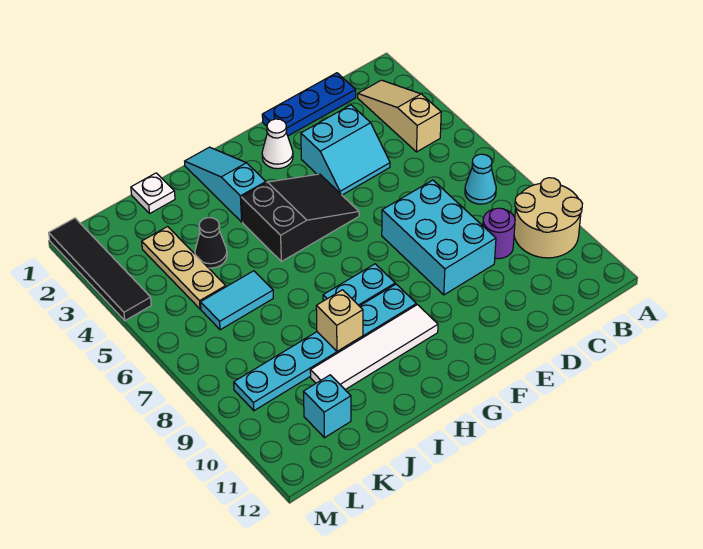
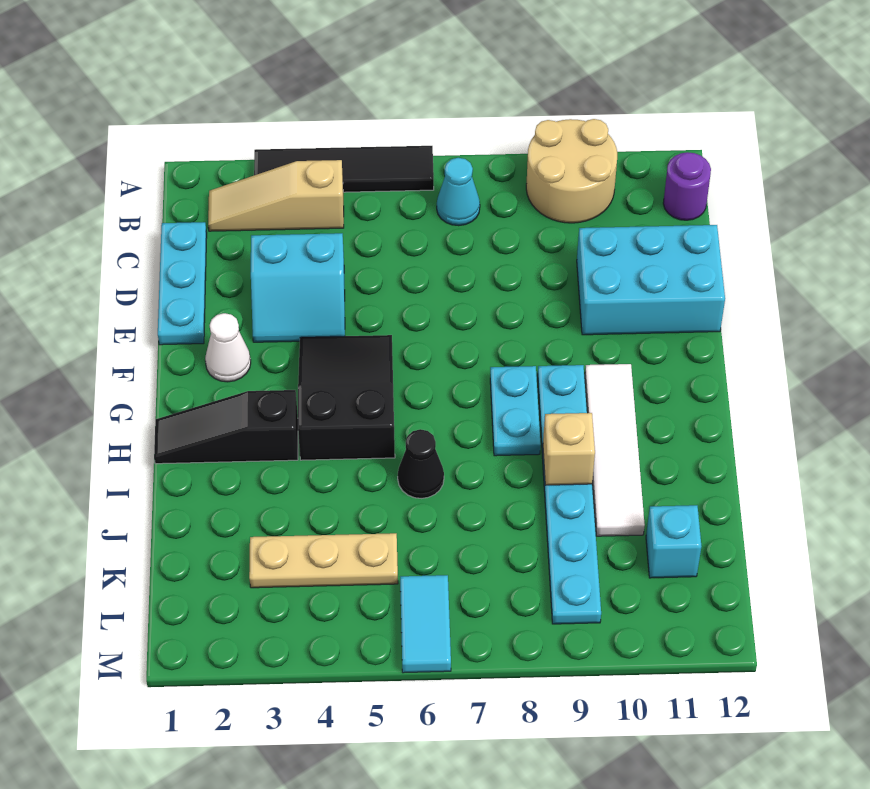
blue 1x3 plate [262,73,356,136] -> cyan 1x3 plate [158,222,207,345]
purple 1x1 round brick [483,208,515,259] -> purple 1x1 round brick moved to [663,152,711,220]
cyan 2x2 slope [301,105,390,195] -> cyan 2x2 slope turned to [251,233,345,342]
cyan 2x3 brick [382,180,496,295] -> cyan 2x3 brick moved to [577,225,725,335]
cyan 1x3 slope [185,147,266,222] -> black 1x3 slope [154,390,298,464]
white 1x1 plate [131,173,175,213] -> none
black 1x1 cone [195,218,227,268] -> black 1x1 cone moved to [398,429,444,498]
cyan 1x2 tile [201,271,273,330] -> cyan 1x2 tile moved to [400,575,451,673]
black 1x4 tile [49,218,151,321] -> black 1x4 tile moved to [254,146,434,192]

